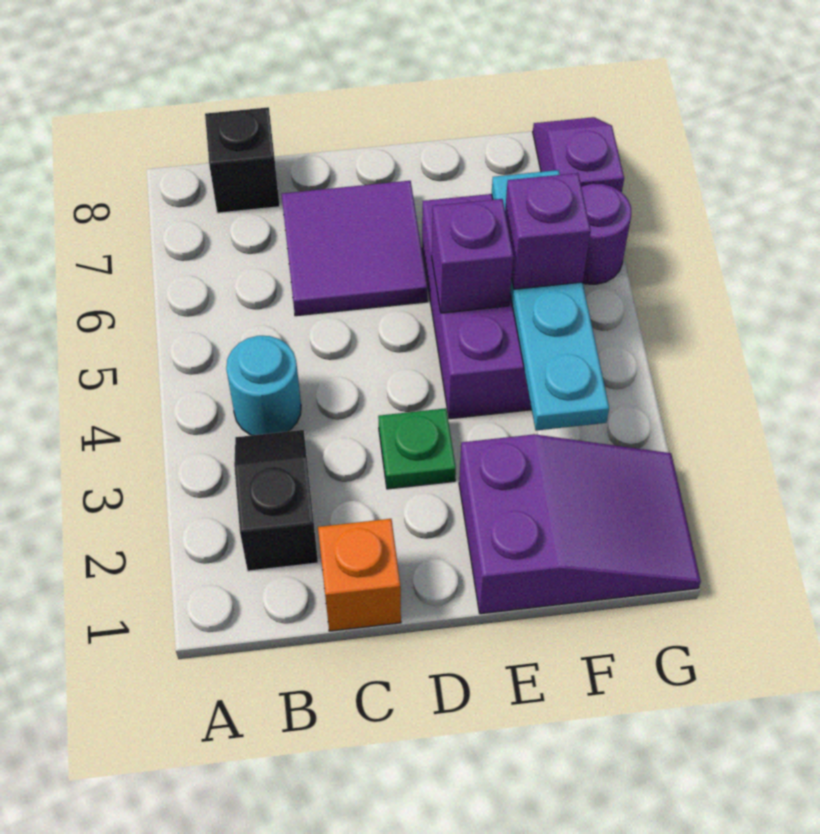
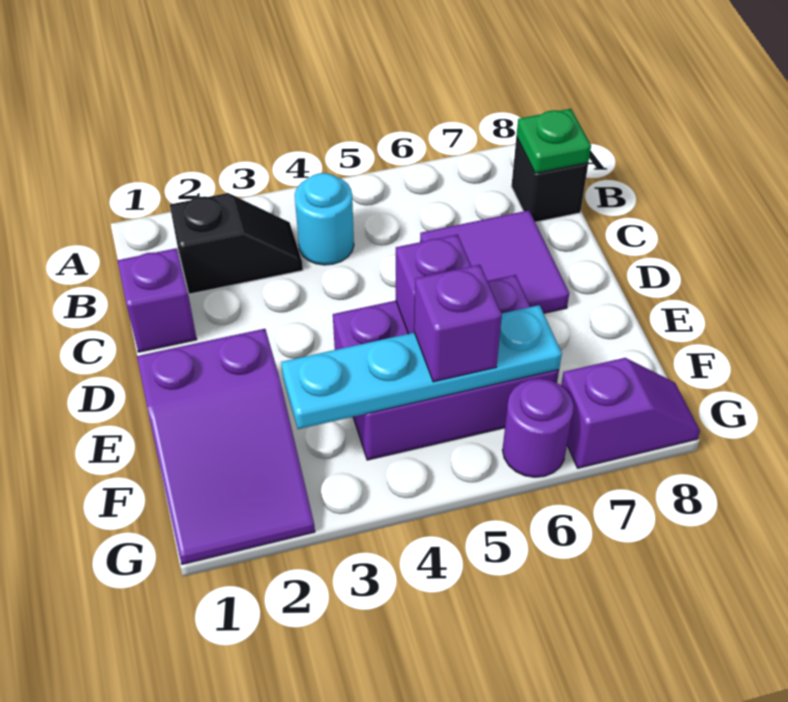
orange 1x1 brick [318,519,401,631] -> purple 1x1 brick [117,248,197,352]
green 1x1 plate [378,408,456,489] -> green 1x1 plate moved to [516,109,591,173]

